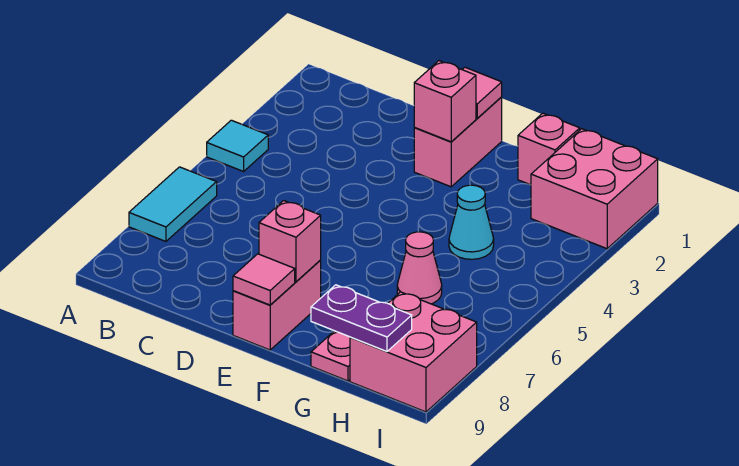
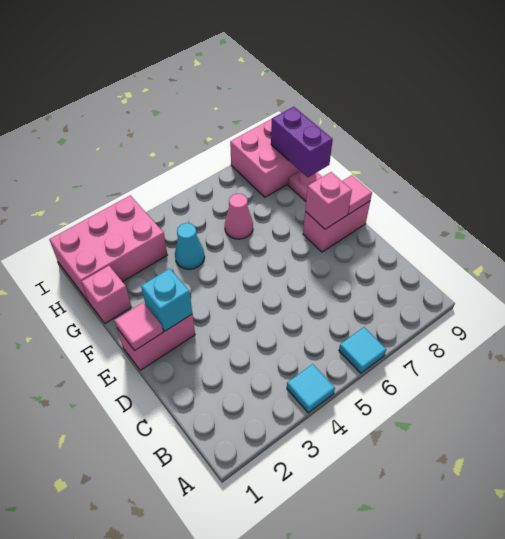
cyan 1x2 tile [129,167,217,241] -> cyan 1x1 tile [339,327,386,373]
pink 1x1 brick [414,61,476,142] -> cyan 1x1 brick [141,269,192,331]
purple 1x2 plate [311,285,412,351] -> purple 1x2 brick [271,107,333,177]
pink 2x2 brick [531,129,658,249] -> pink 2x3 brick [49,195,167,301]

